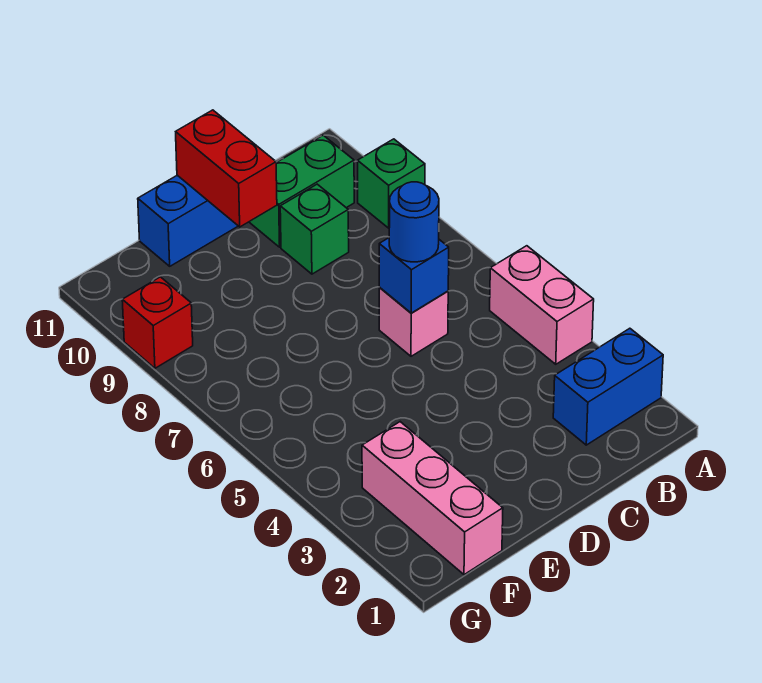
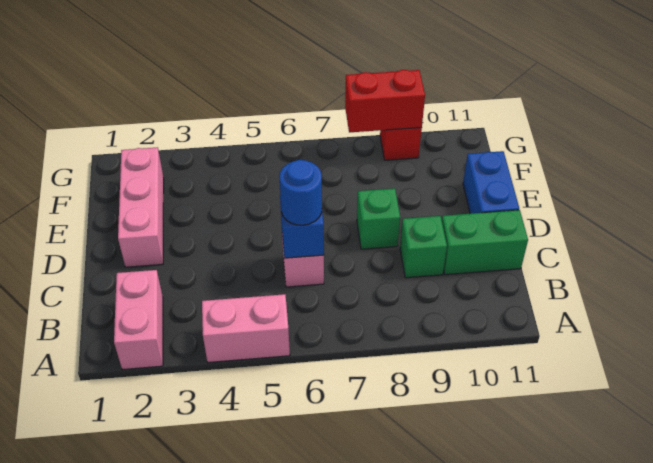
blue 1x2 brick [553,328,663,445] -> pink 1x2 brick [114,270,163,370]
green 1x1 brick [358,139,425,228] -> green 1x1 brick moved to [357,188,400,249]
green 1x2 brick [249,135,354,247] -> green 1x2 brick turned to [442,210,528,275]
red 1x2 brick [176,110,277,227] -> red 1x2 brick moved to [345,70,425,133]
pink 1x3 brick [362,422,503,575] -> pink 1x3 brick turned to [118,147,164,267]

